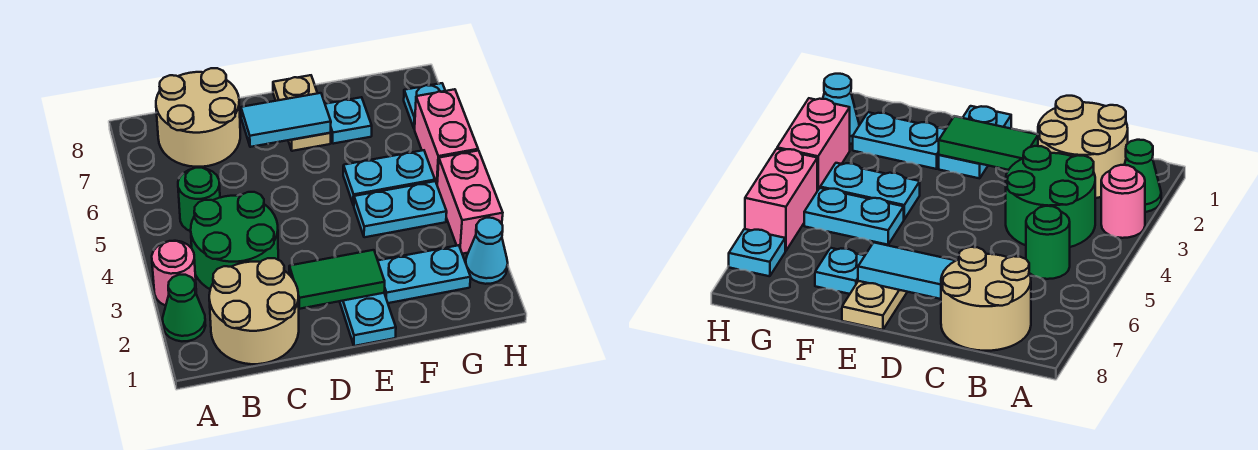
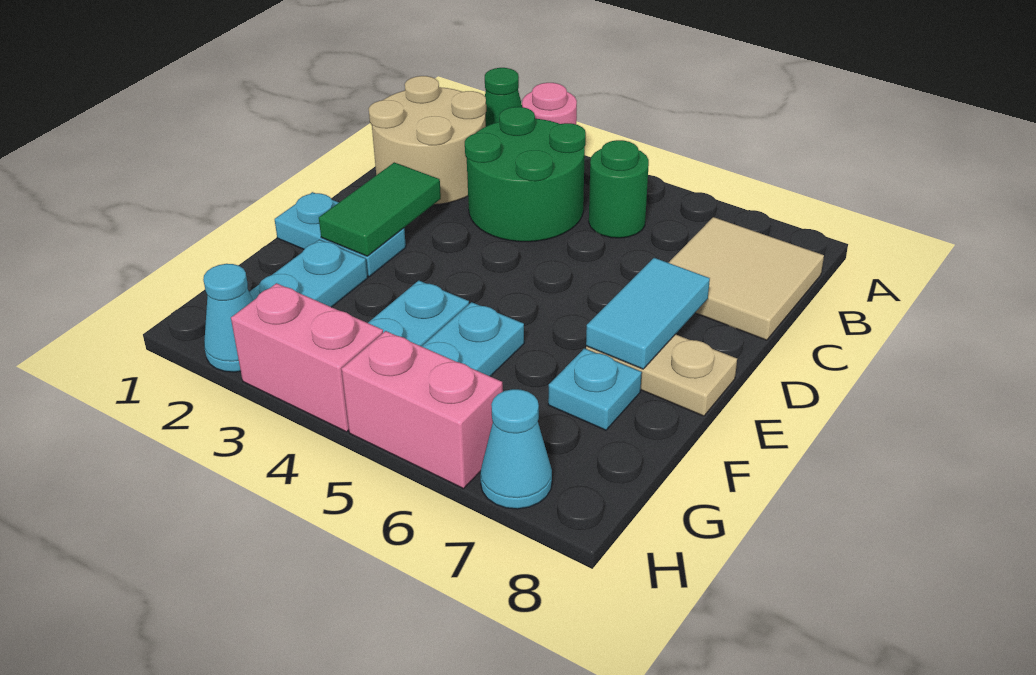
tan 2x2 round brick [156,68,240,167] -> tan 2x2 tile [669,217,824,340]
cyan 1x1 plate [404,83,445,129] -> cyan 1x1 cone [480,389,552,509]

